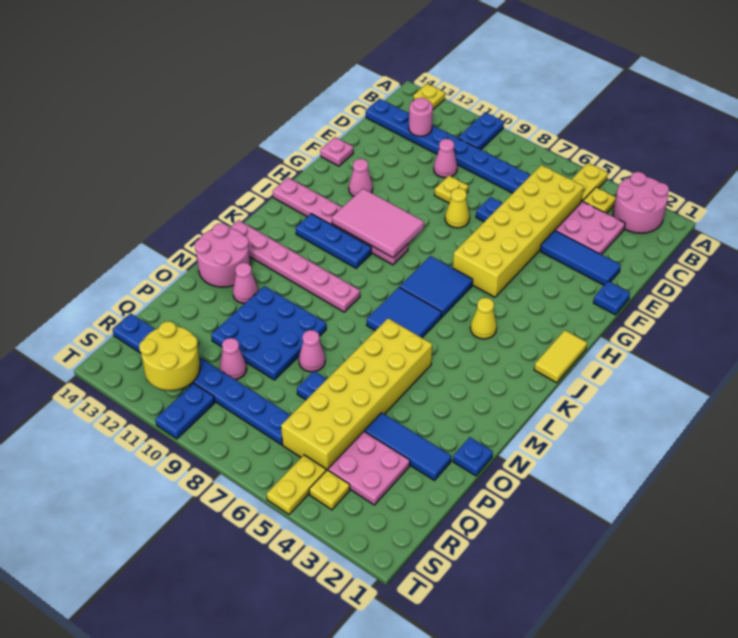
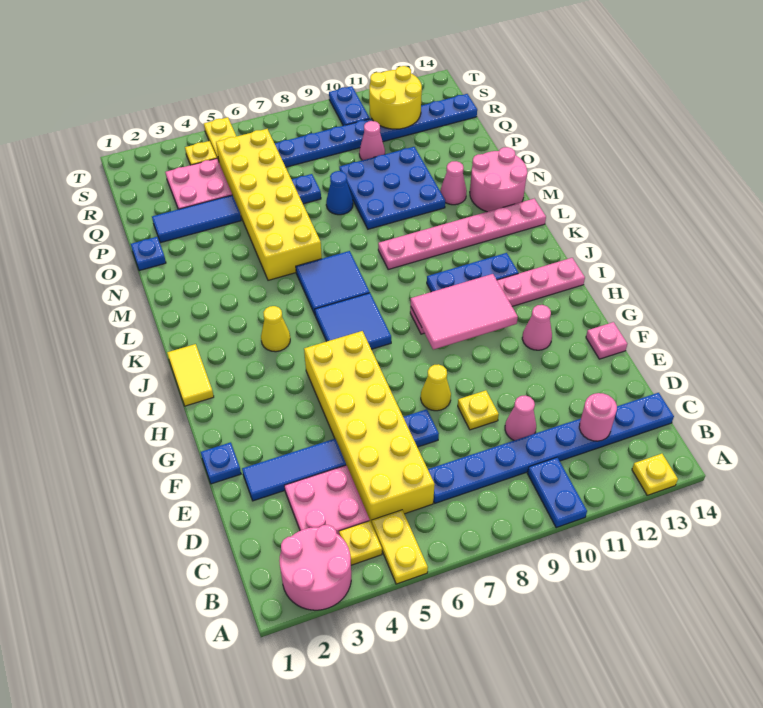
pink 1x1 cone [299,330,325,372] -> blue 1x1 cone [326,171,353,215]

